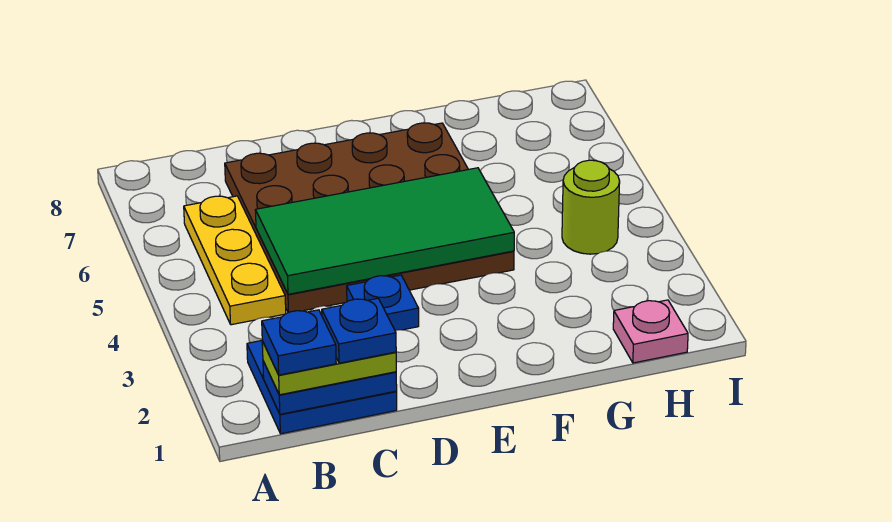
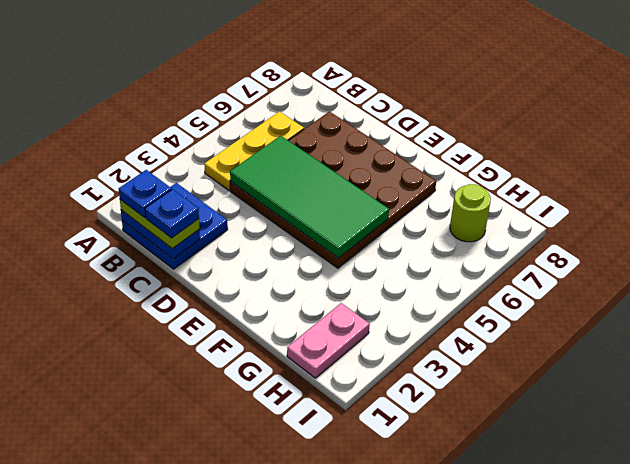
blue 1x1 plate [347,275,419,331] -> none
pink 1x1 plate [613,300,688,363] -> pink 1x2 plate [287,303,370,378]
lime 1x1 round brick [562,160,620,254] -> lime 1x1 round brick moved to [450,184,491,242]

